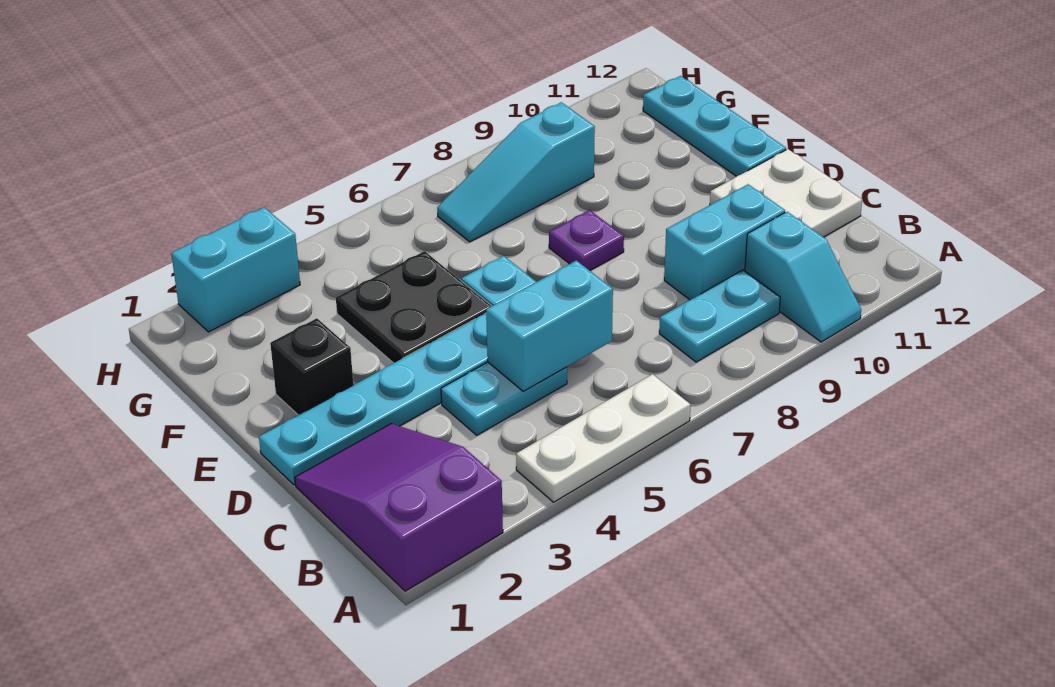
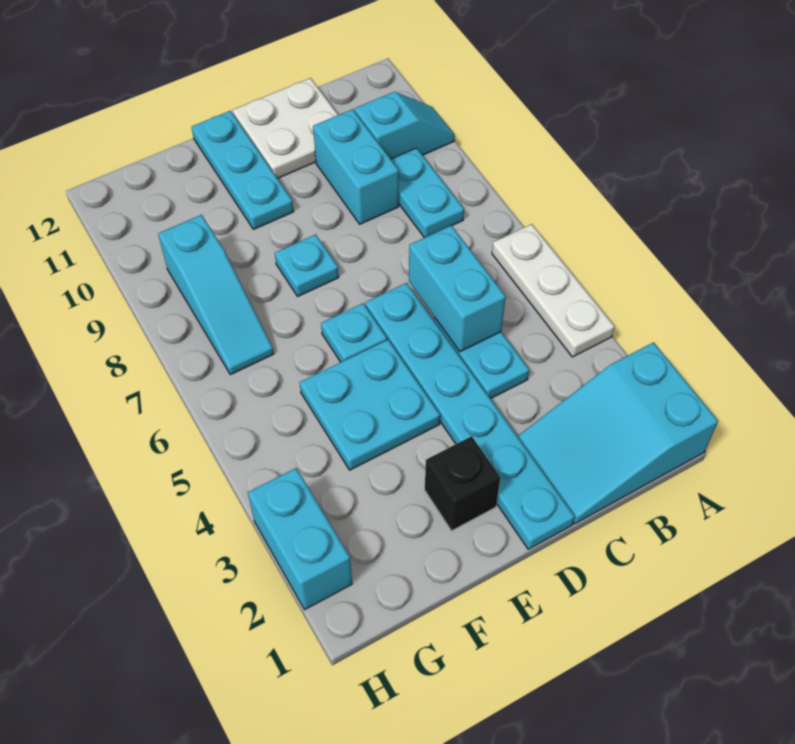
purple 2x3 slope [295,424,503,591] -> cyan 2x3 slope [518,342,718,524]
black 2x2 plate [336,251,491,363] -> cyan 2x2 plate [300,340,440,470]
purple 1x1 plate [549,210,624,271] -> cyan 1x1 plate [275,234,339,296]
cyan 1x3 plate [643,76,786,176] -> cyan 1x3 plate turned to [191,111,294,229]

